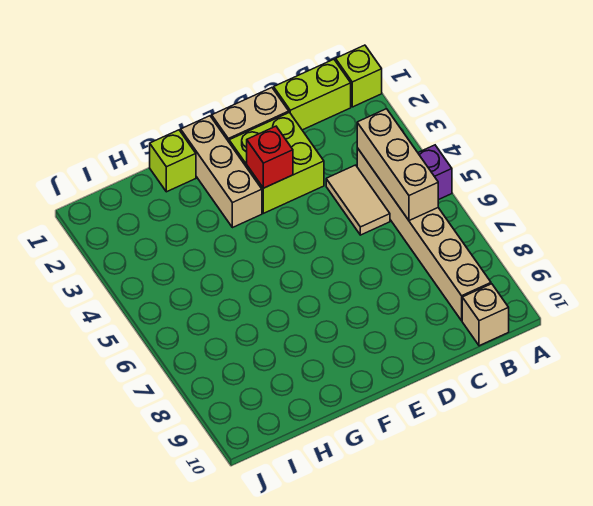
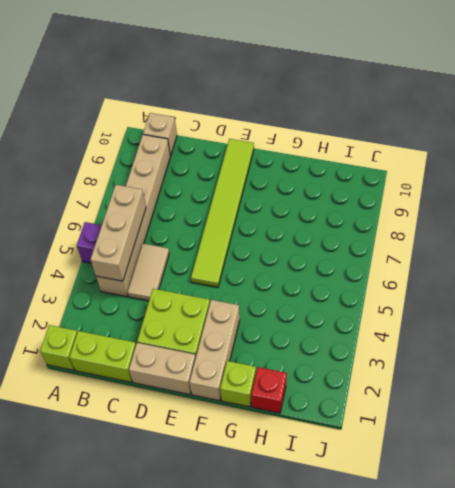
red 1x1 brick [247,126,293,188] -> red 1x1 brick moved to [251,367,287,413]
none -> lime 1x6 tile [191,139,254,287]

